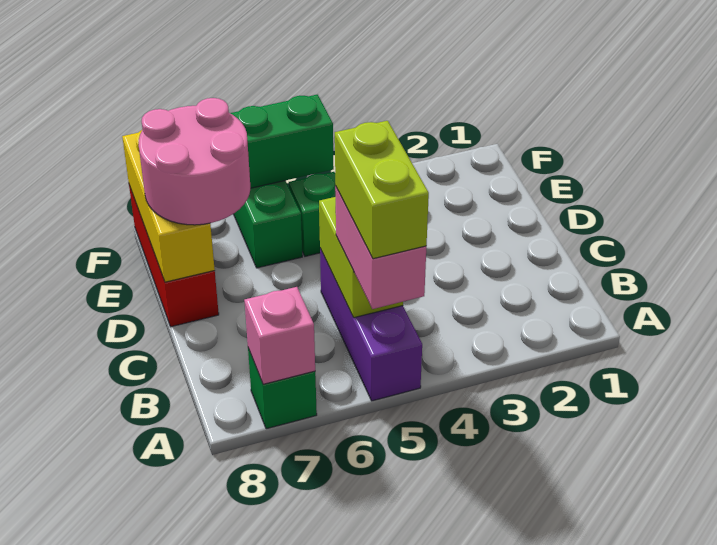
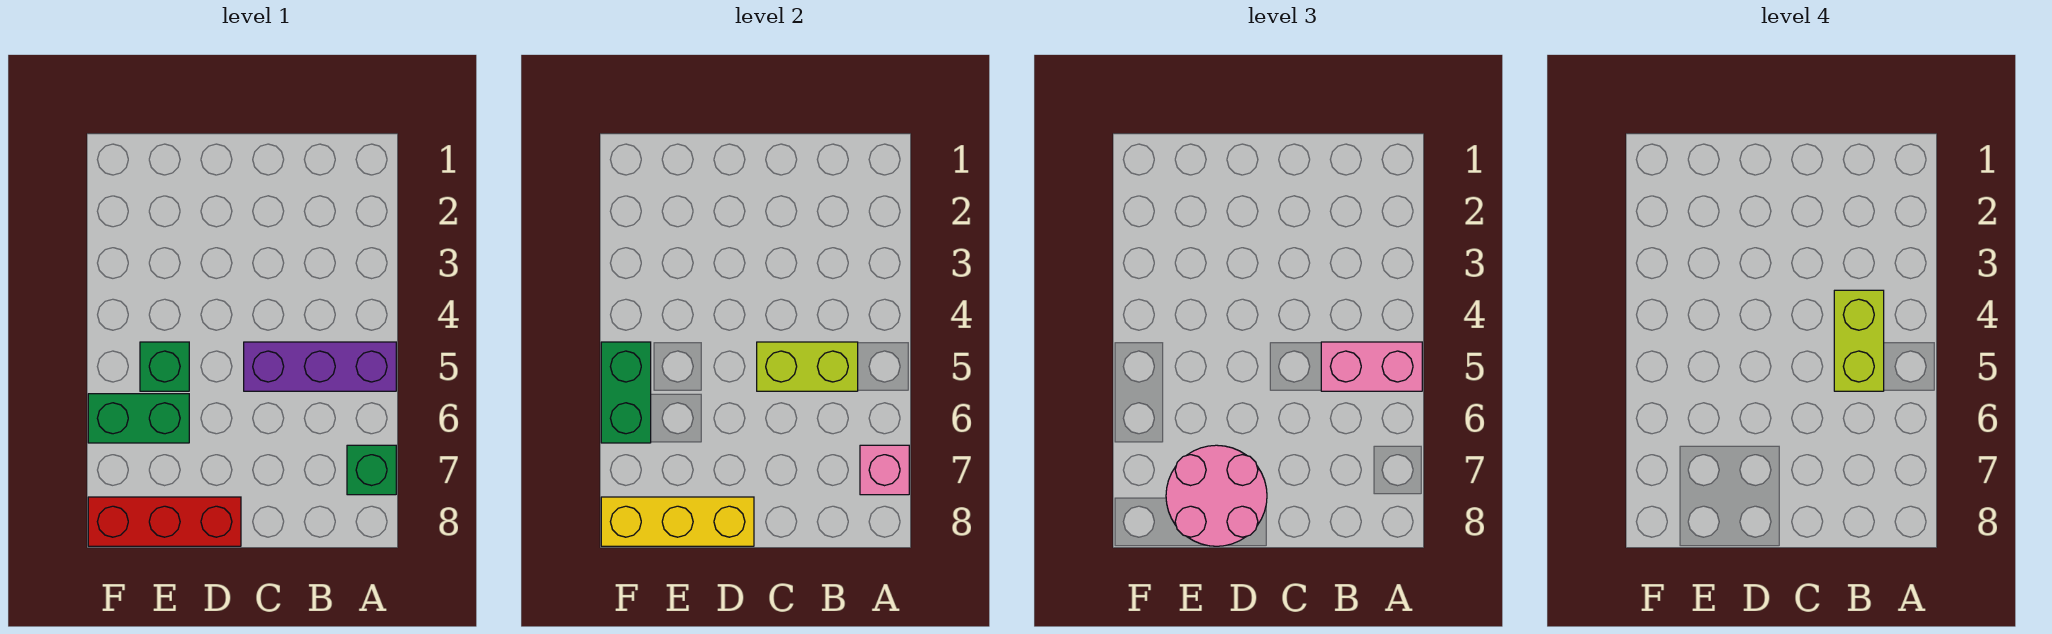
lime 1x2 brick [335,121,429,259] -> lime 1x2 brick turned to [1834,290,1884,391]

